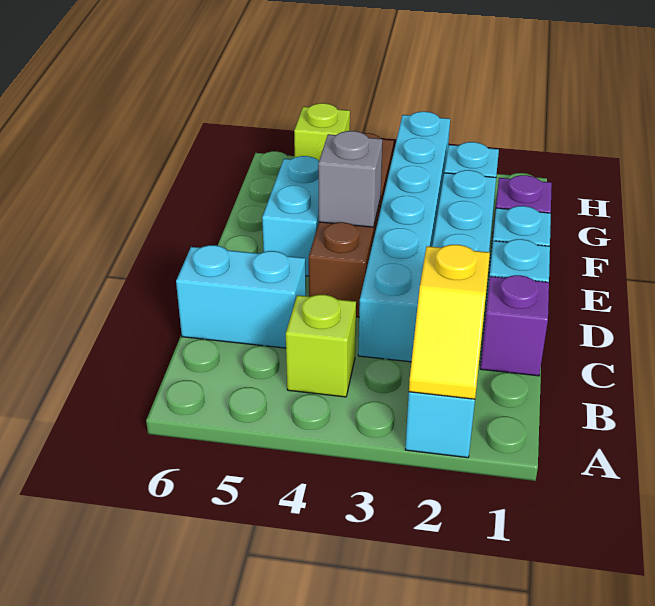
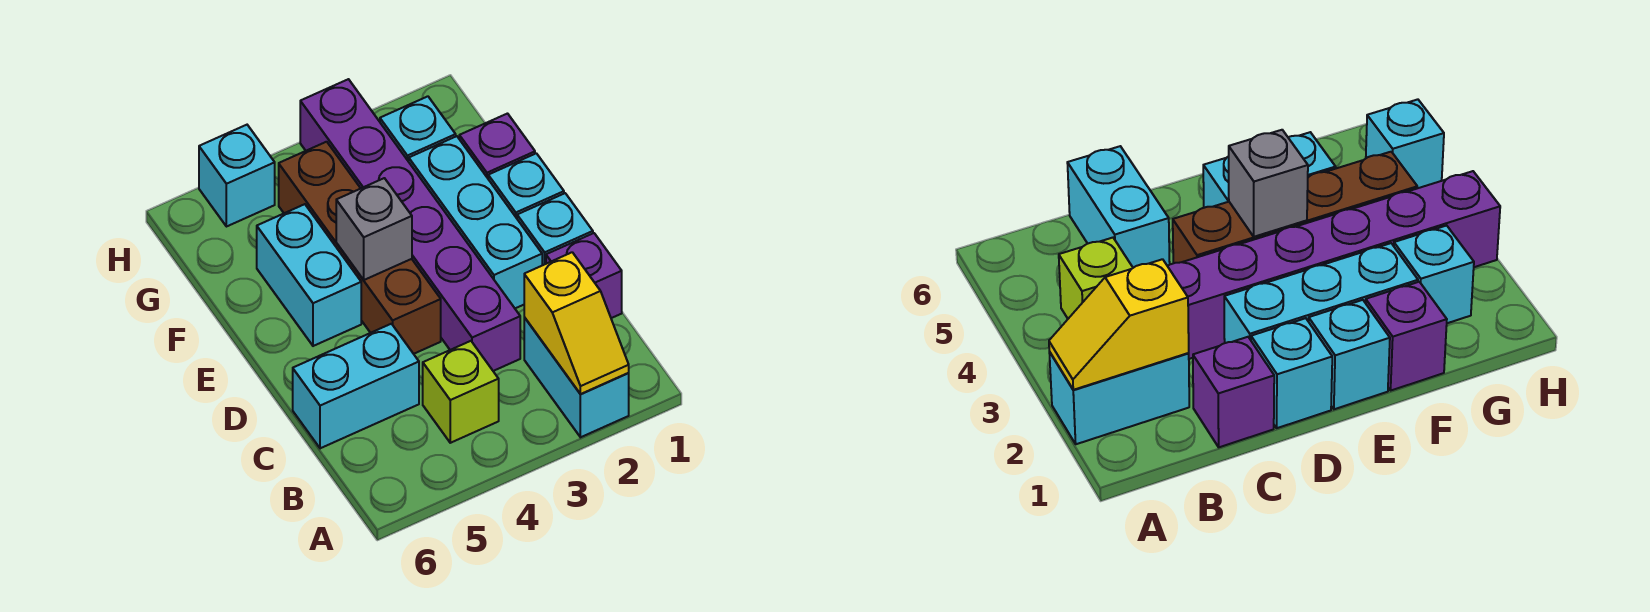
cyan 1x6 brick [358,112,450,362] -> purple 1x6 brick [300,79,520,371]
lime 1x1 brick [294,103,350,161] -> cyan 1x1 brick [199,125,275,227]

